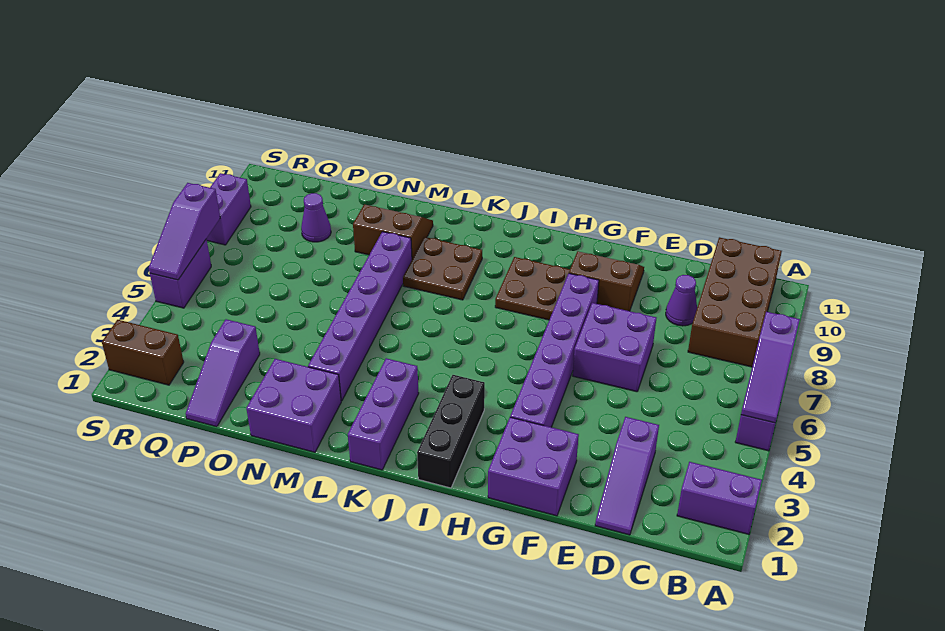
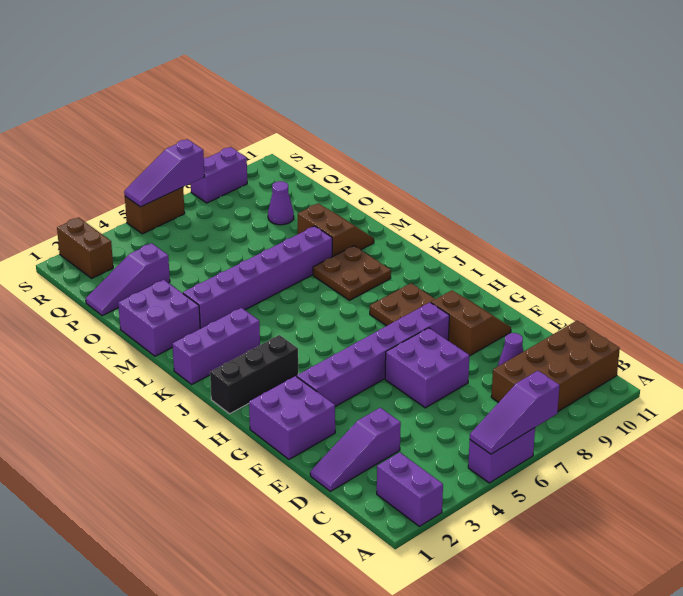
purple 1x2 brick [150,239,211,308] -> brown 1x2 brick [125,187,185,234]

